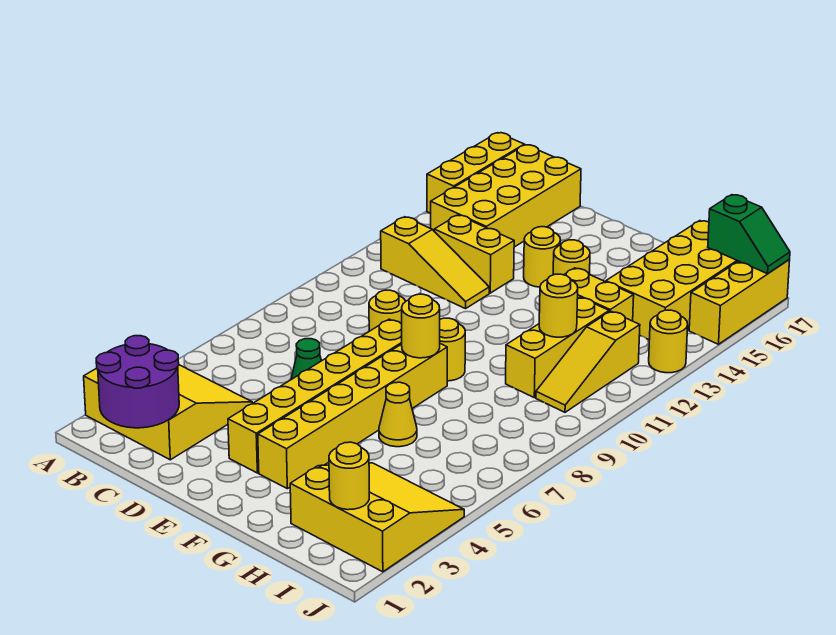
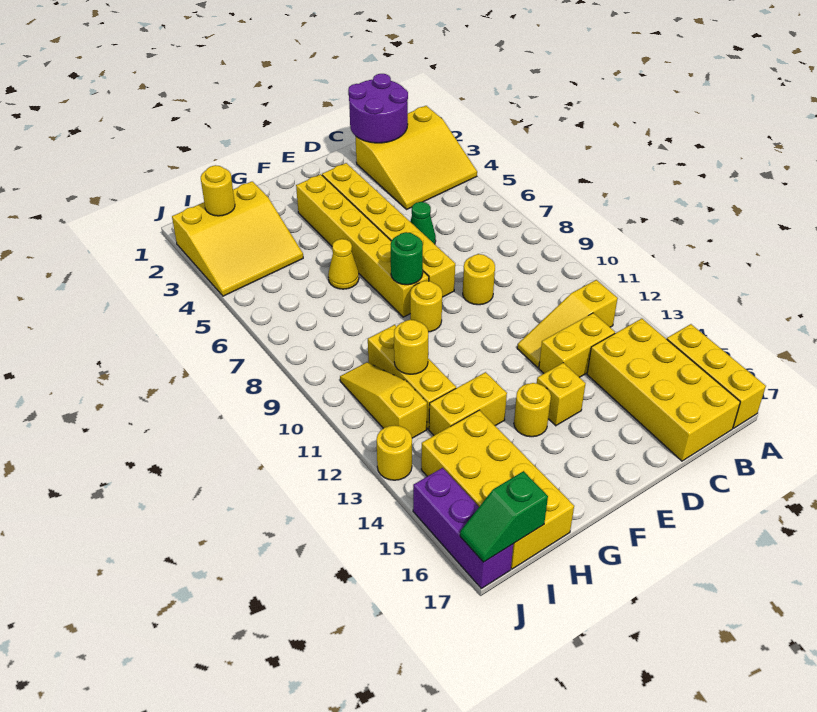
yellow 1x1 round brick [524,227,561,287] -> yellow 1x1 brick [537,363,586,426]
yellow 1x1 round brick [402,294,440,358] -> green 1x1 round brick [391,232,423,285]
yellow 1x3 brick [689,260,790,344] -> purple 1x3 brick [413,468,513,588]

